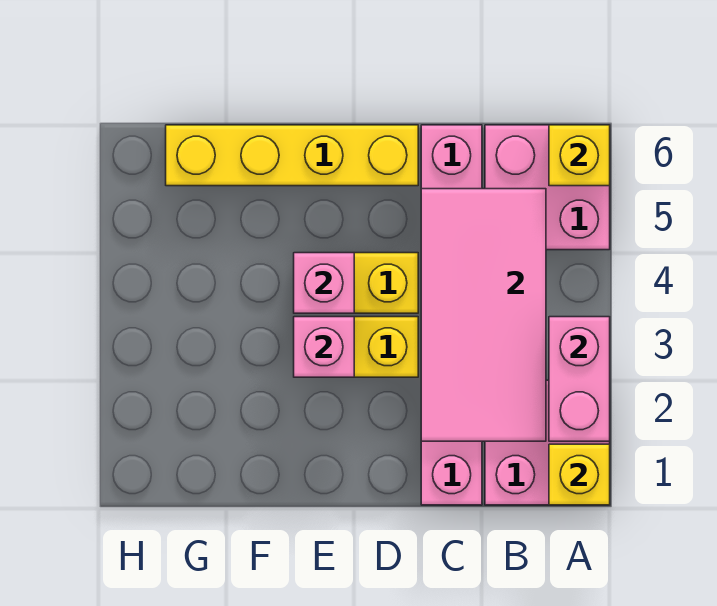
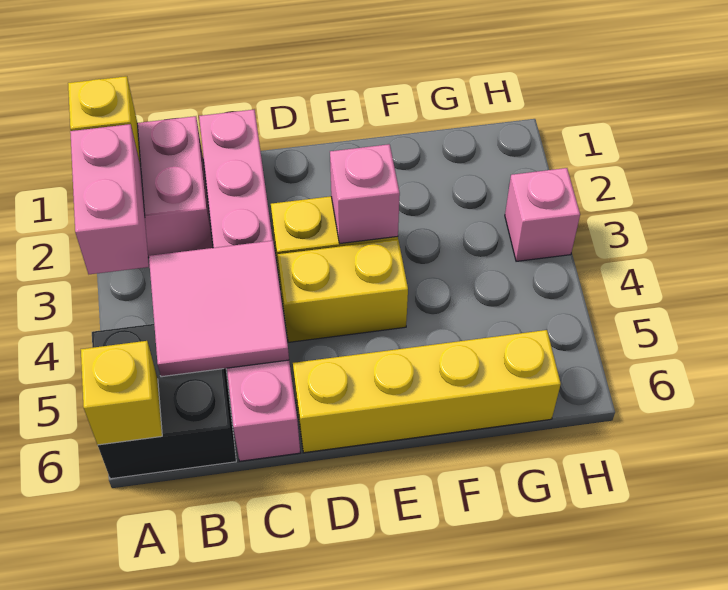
pink 2x2 brick [485,125,610,250] -> black 2x2 brick [92,324,236,479]
pink 2x4 tile [421,189,546,441] -> pink 2x2 tile [149,241,289,377]
pink 1x1 brick [294,253,354,313] -> pink 1x1 brick moved to [505,168,580,261]

